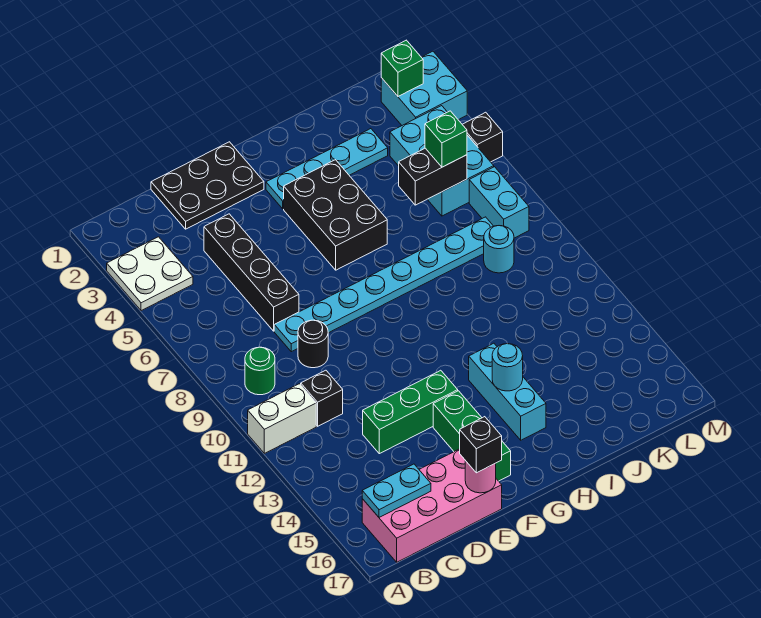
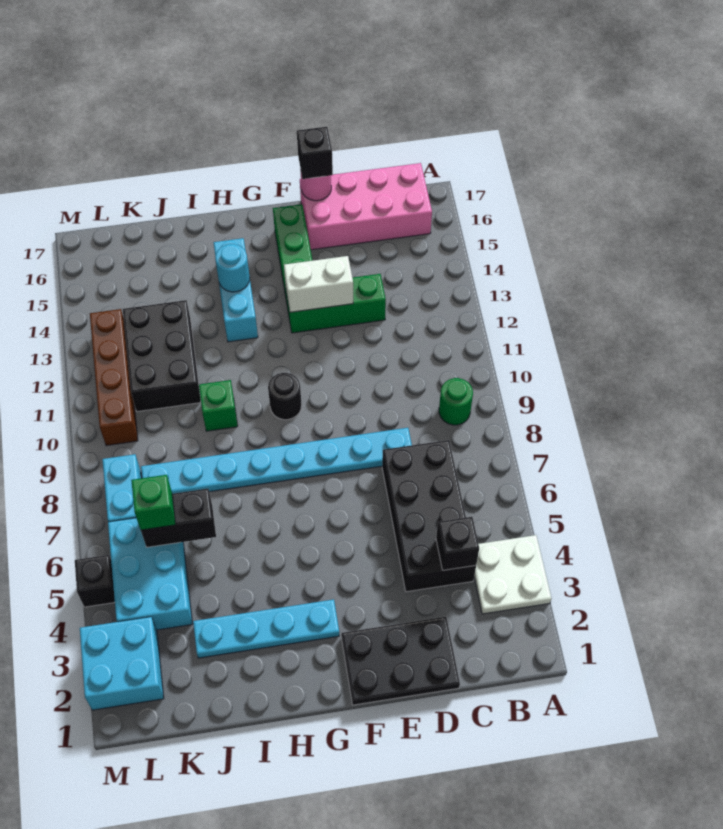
white 1x2 brick [248,384,316,453] -> white 1x2 brick moved to [284,256,353,312]
cyan 1x2 plate [362,464,431,517] -> none
black 1x1 brick [301,370,343,426] -> black 1x1 brick moved to [436,517,479,570]
black 1x4 brick [204,214,299,331] -> black 2x4 brick [382,440,476,592]
black 1x1 round brick [298,320,328,368] -> black 1x1 round brick moved to [268,373,302,420]
black 2x3 brick [284,160,387,270] -> black 2x3 brick moved to [123,300,201,412]
cyan 1x1 round brick [484,226,514,273] -> none
green 1x1 brick [381,40,423,96] -> green 1x1 brick moved to [199,380,238,431]
none -> brown 1x4 brick [90,309,138,446]

